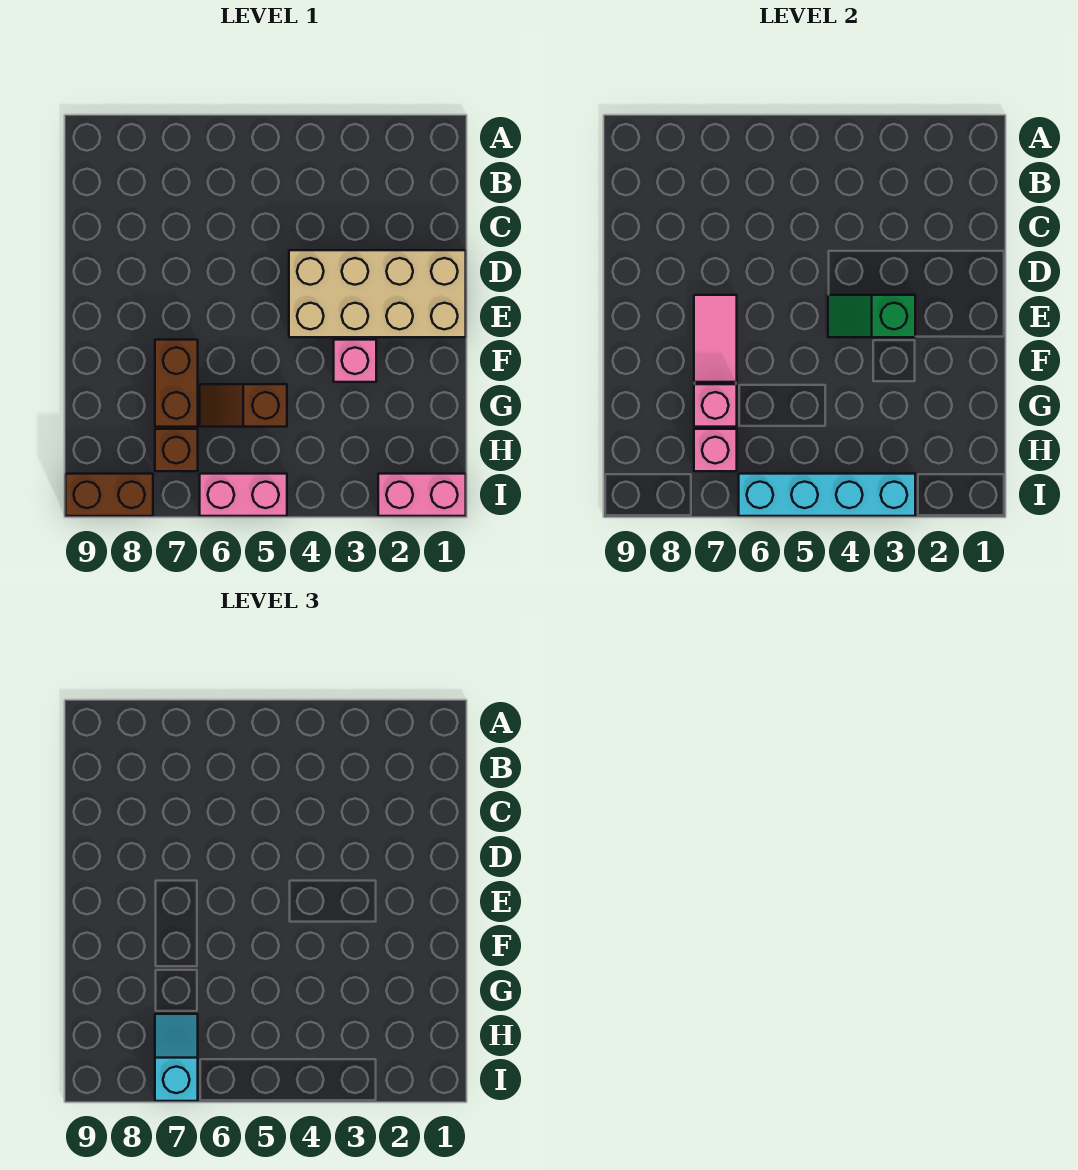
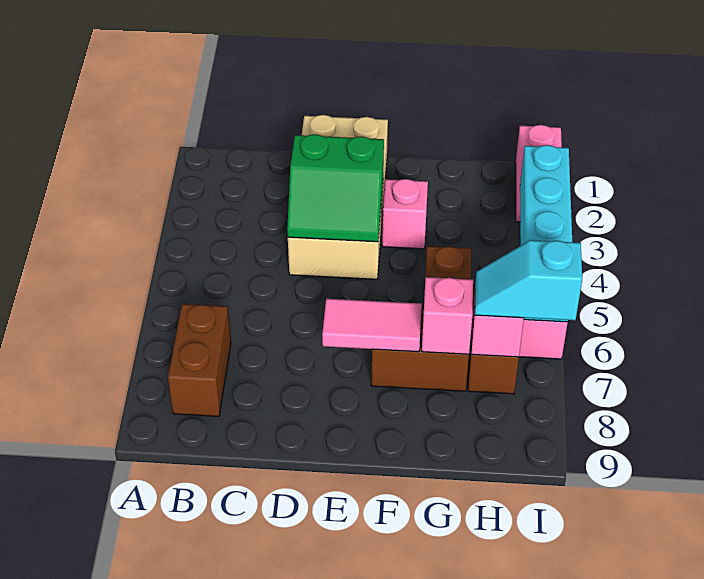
green 1x2 slope [828,295,915,337] -> green 2x2 slope [287,134,384,242]
brown 1x2 brick [66,474,153,516] -> brown 1x2 brick moved to [168,304,231,416]

